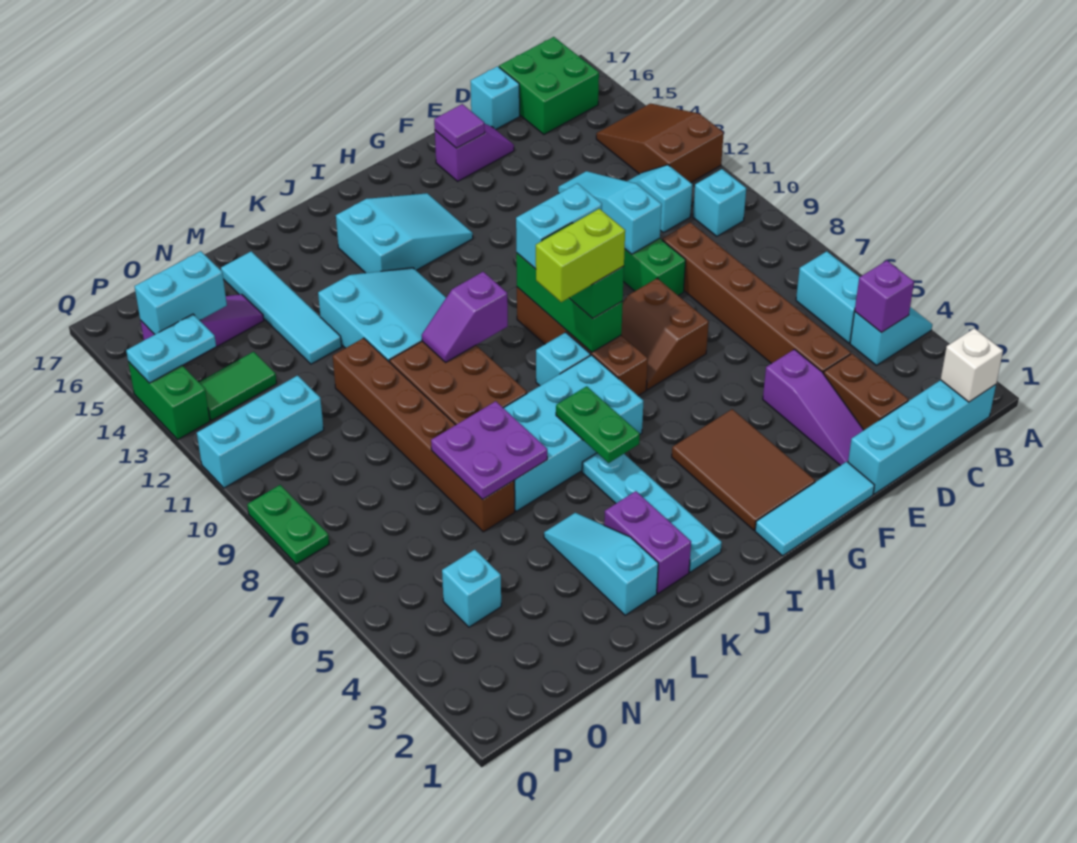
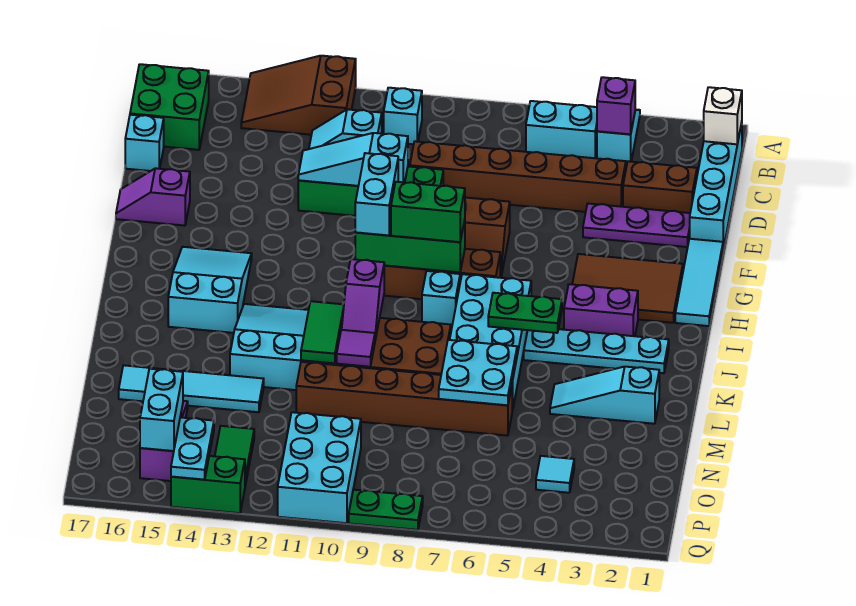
purple 1x3 slope [763,349,864,466] -> purple 1x3 plate [583,204,690,247]
purple 1x2 slope [435,124,514,181] -> purple 1x2 slope turned to [116,168,190,226]
purple 1x1 tile [434,104,485,148] -> purple 1x1 tile moved to [336,330,375,367]
lime 1x2 brick [536,209,625,302] -> none
purple 1x2 brick [604,491,691,594] -> purple 1x2 brick moved to [564,284,638,336]
none -> green 1x2 tile [301,301,344,363]
purple 2x2 plate [431,401,547,500] -> cyan 2x2 plate [439,340,517,405]
cyan 1x1 brick [442,550,501,627] -> cyan 1x1 tile [536,456,574,493]
cyan 1x3 brick [197,376,324,488] -> cyan 2x3 brick [278,412,361,523]

